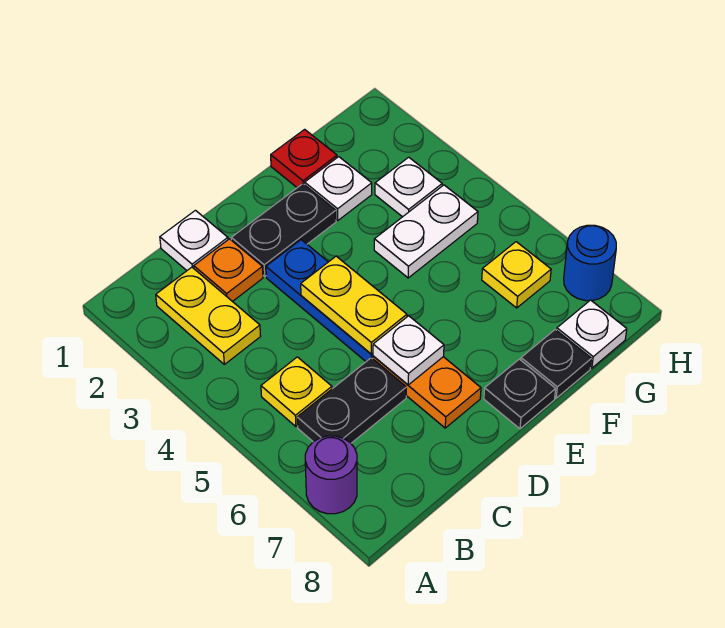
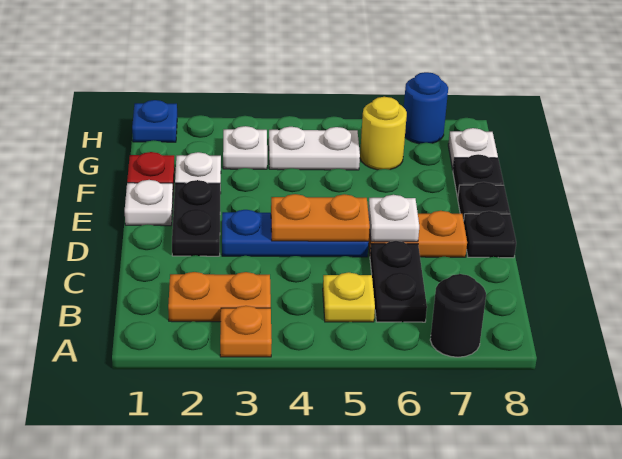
purple 1x1 round brick [305,436,357,514] -> black 1x1 round brick [430,274,486,357]
yellow 1x2 plate [156,267,261,364] -> orange 1x2 plate [168,272,271,322]
white 1x1 plate [160,210,228,270] -> white 1x1 plate moved to [125,180,173,226]
orange 1x1 plate [194,239,263,302] -> orange 1x1 plate moved to [220,306,272,357]
yellow 1x2 plate [301,256,407,354] -> orange 1x2 plate [271,194,370,241]
none -> black 1x1 plate [464,211,516,258]
white 1x2 plate [374,185,478,278] -> white 1x2 plate turned to [269,127,360,170]
yellow 1x1 plate [482,242,551,308] -> yellow 1x1 round brick [360,97,407,170]
none -> blue 1x1 plate [132,100,177,142]

